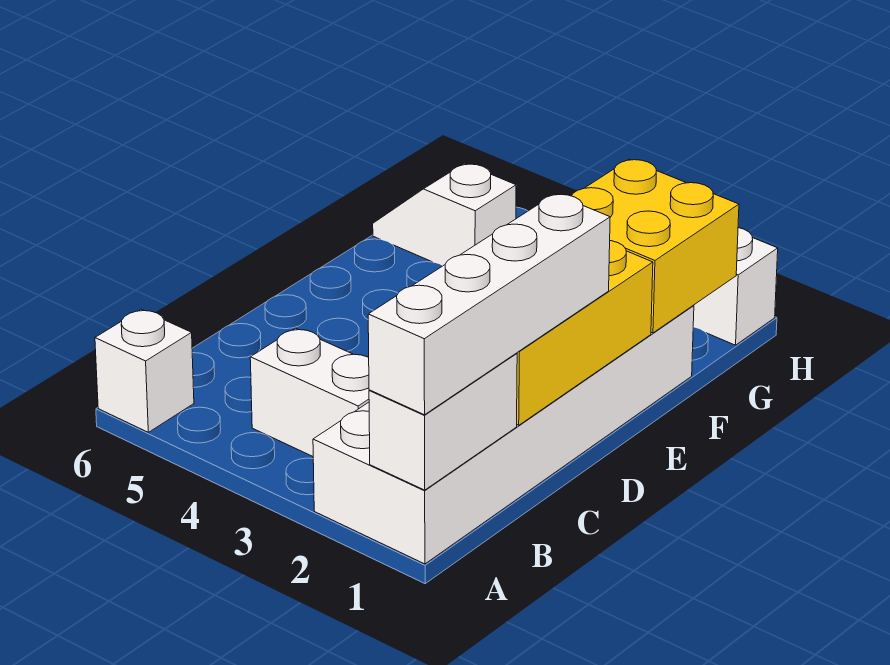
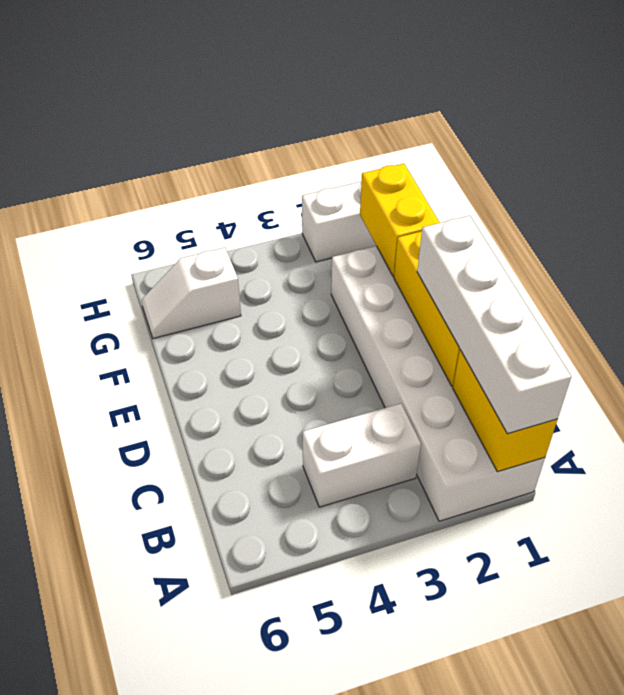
white 1x2 brick [369,353,517,490] -> yellow 1x2 brick [453,350,558,472]
white 1x1 brick [95,309,194,432] -> none
yellow 2x2 brick [572,160,739,333] -> yellow 1x2 brick [360,164,440,277]

